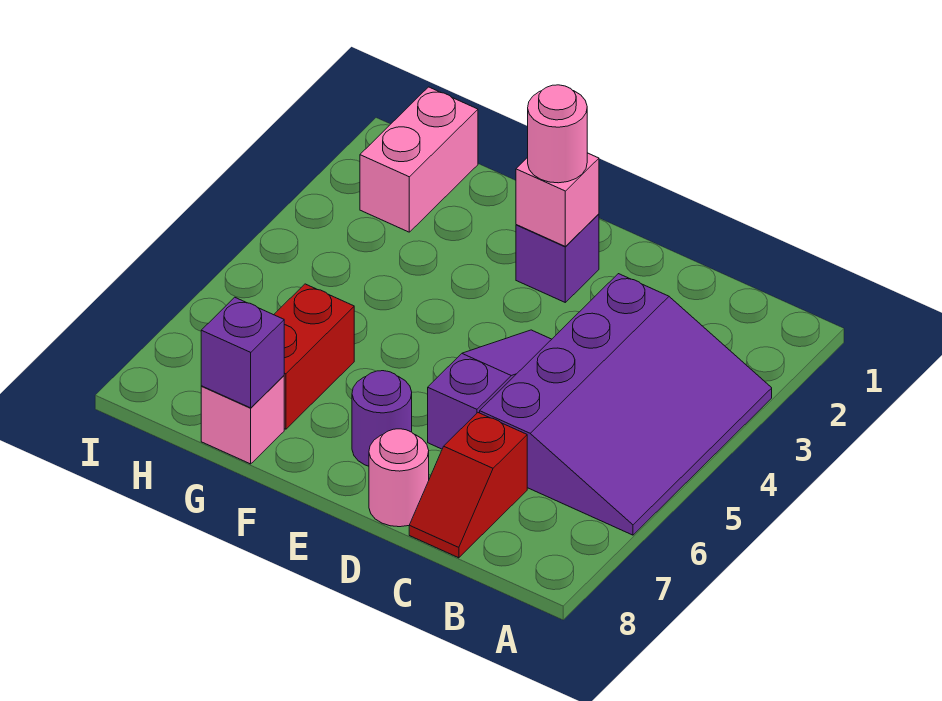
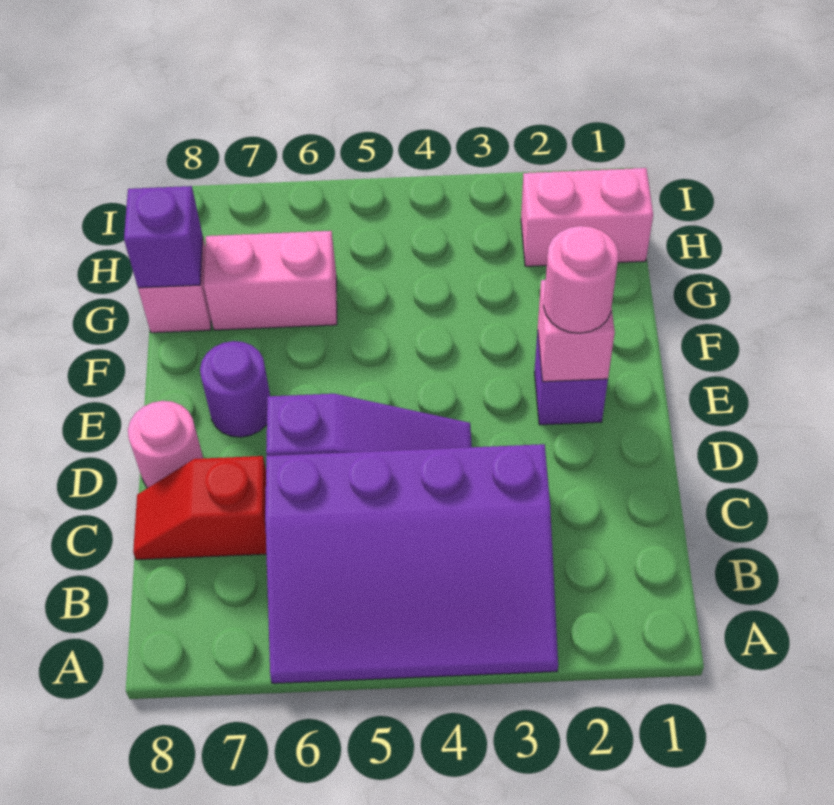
red 1x2 brick [274,284,354,429] -> pink 1x2 brick [204,231,337,330]

